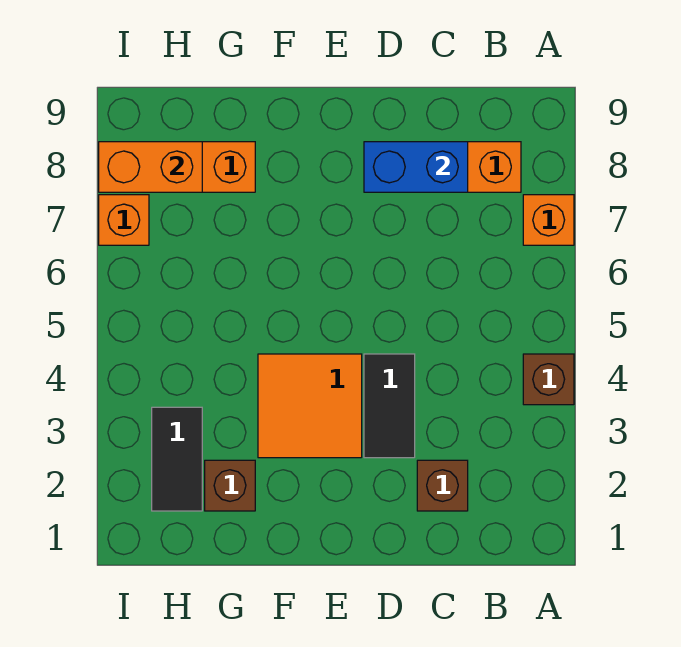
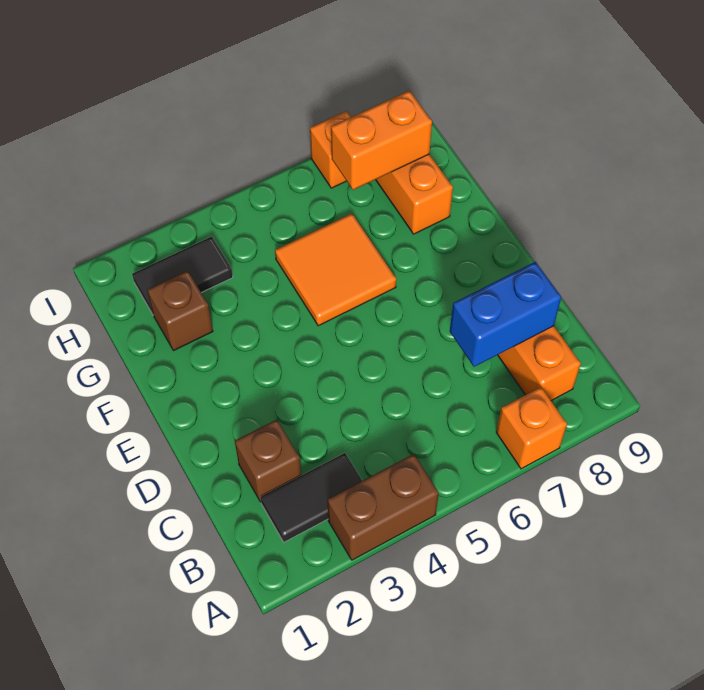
brown 1x1 brick [523,354,574,405] -> brown 1x2 brick [328,454,439,560]
blue 1x2 brick [364,142,468,192] -> blue 1x2 brick turned to [450,262,561,367]
black 1x2 tile [364,354,415,458] -> black 1x2 tile moved to [261,453,362,542]
orange 2x2 tile [258,354,362,458] -> orange 2x2 tile moved to [275,214,396,326]
orange 1x2 brick [99,142,202,192] -> orange 1x2 brick turned to [331,91,432,190]

